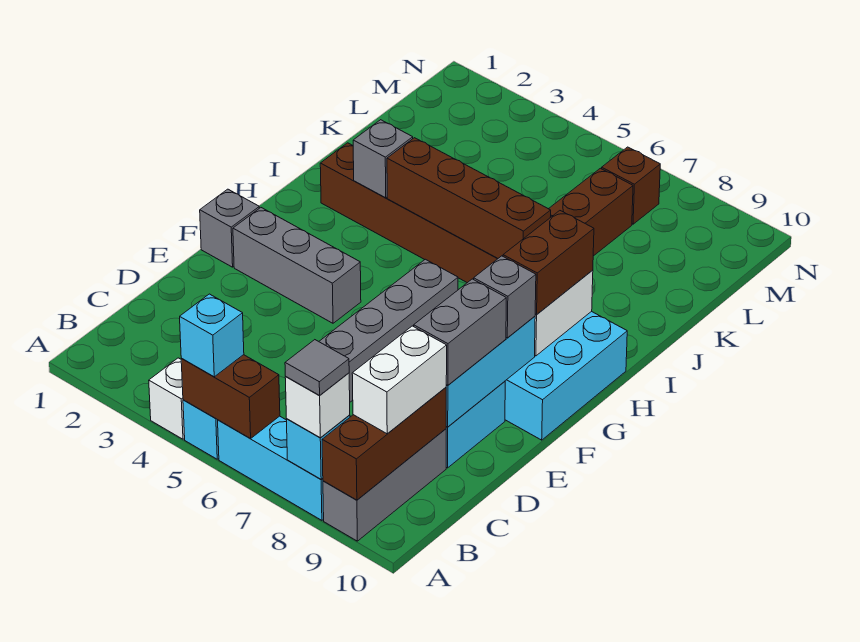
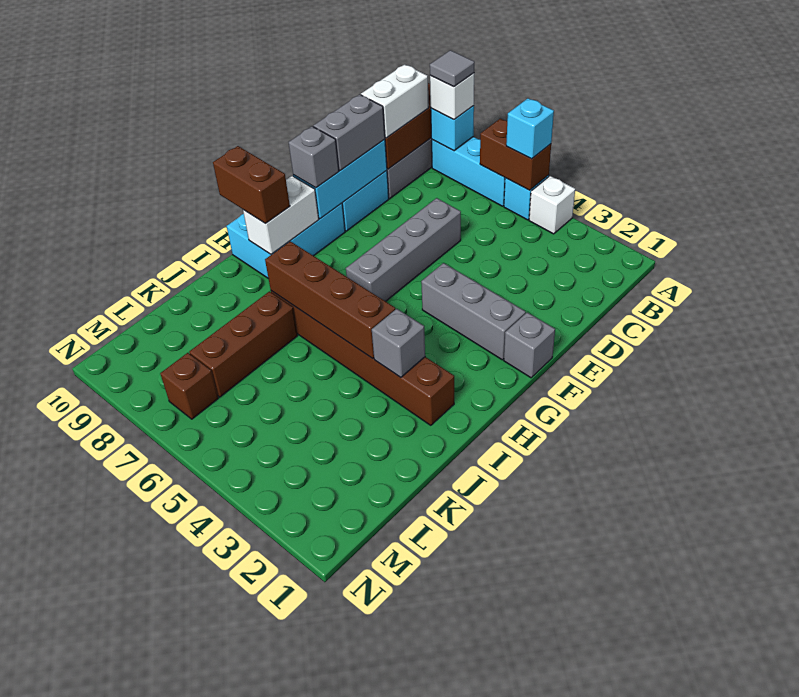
brown 1x2 brick [503,211,594,314] -> brown 1x2 brick turned to [213,146,290,223]

